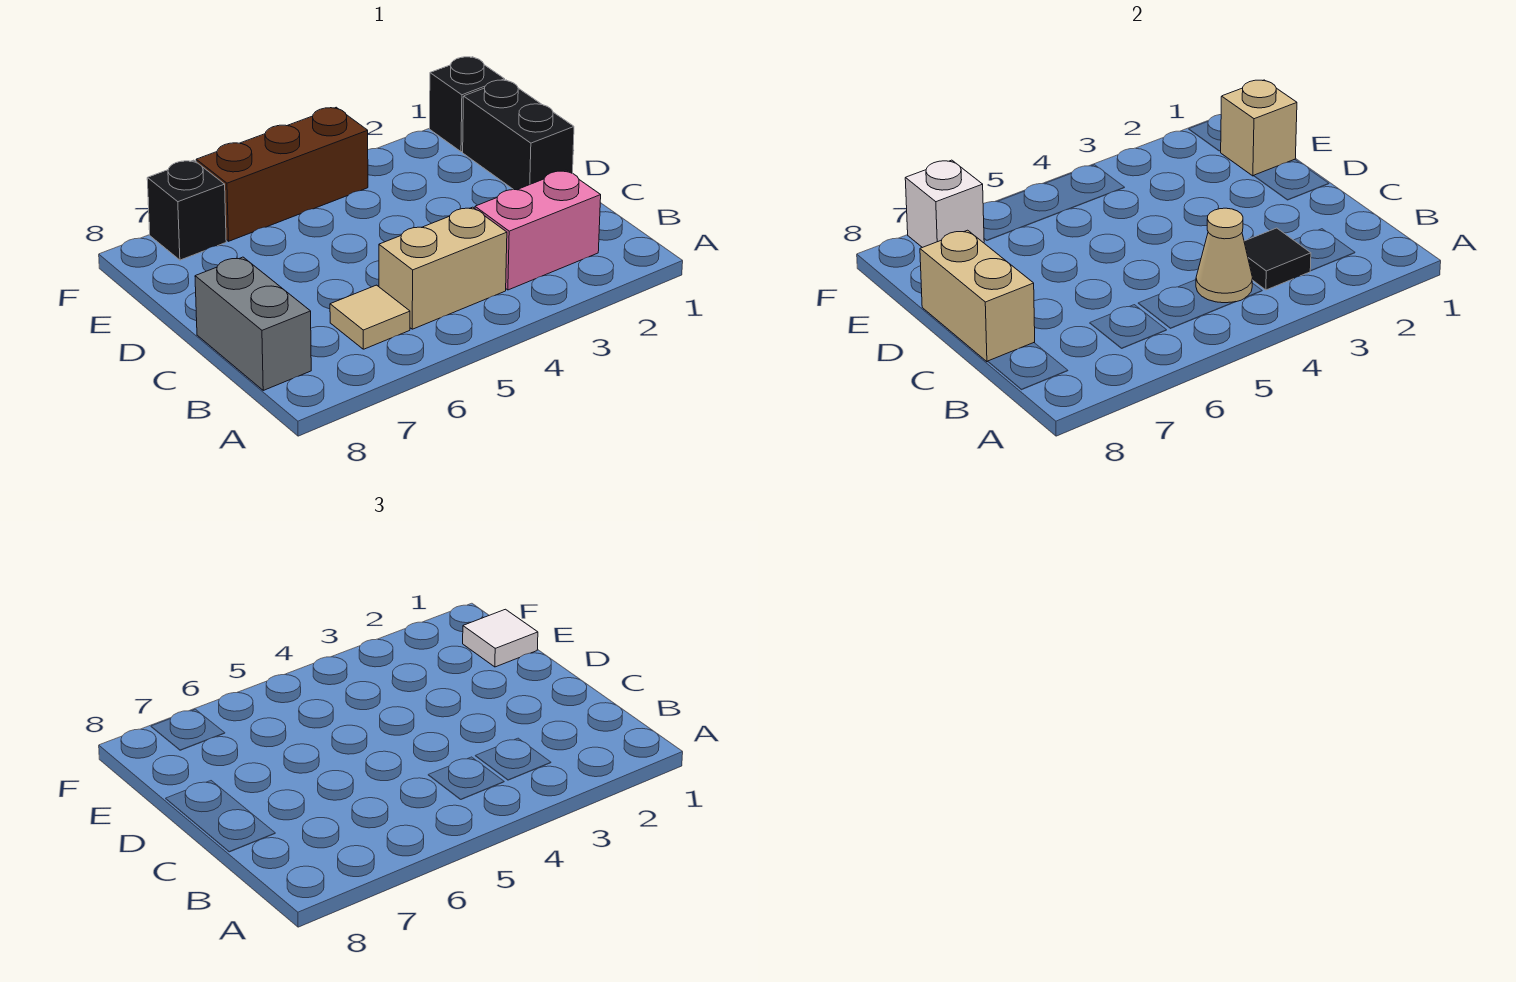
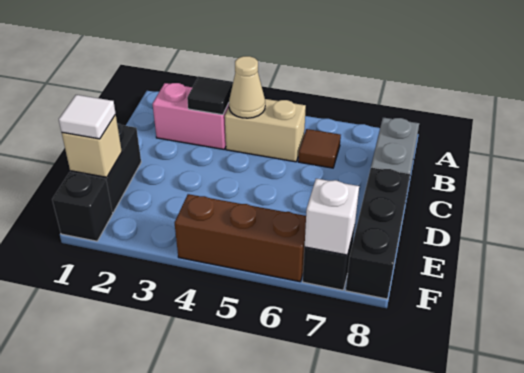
tan 1x1 tile [330,285,410,349] -> brown 1x1 tile [298,129,341,168]
tan 1x2 brick [920,230,1035,362] -> none
none -> black 1x3 brick [346,167,410,299]

